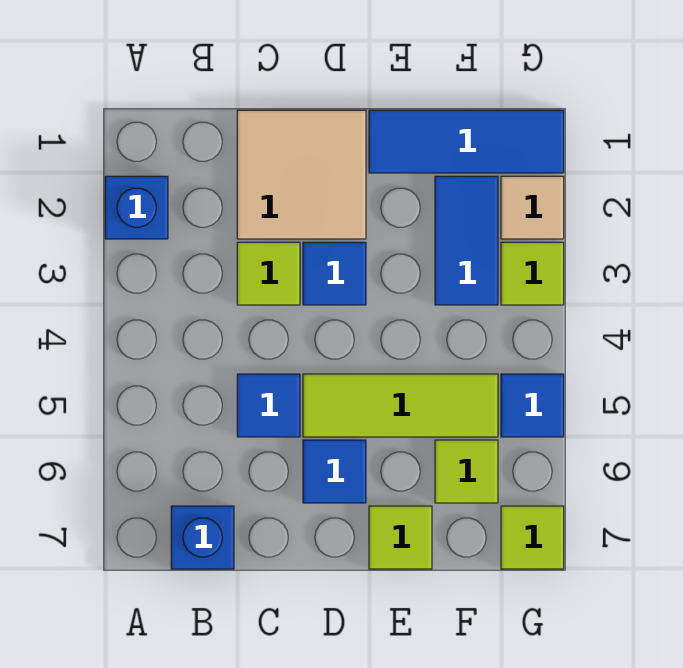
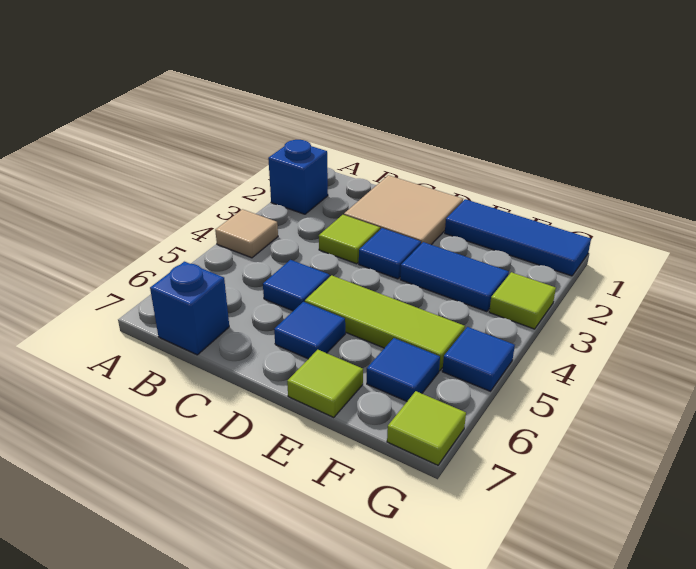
blue 1x2 tile [435,176,498,305] -> blue 1x2 tile turned to [400,242,509,312]
lime 1x1 tile [435,440,498,503] -> blue 1x1 tile [367,338,440,401]
tan 1x1 tile [501,176,564,239] -> tan 1x1 tile moved to [215,209,278,258]

